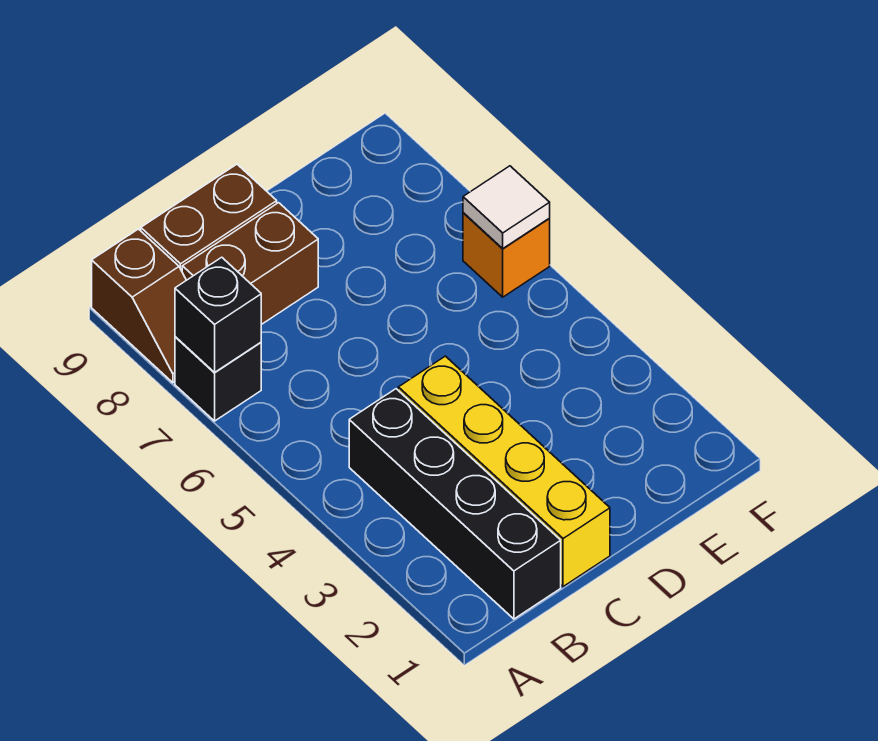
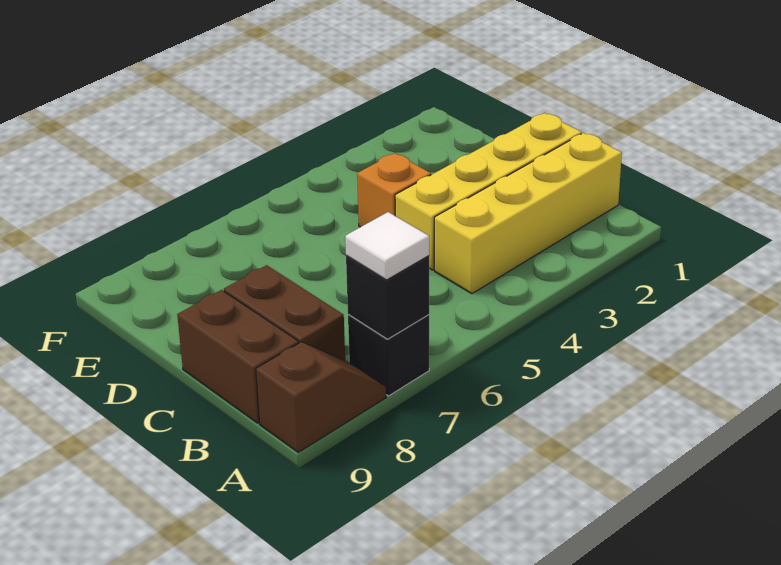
black 1x4 brick [349,389,561,619] -> yellow 1x4 brick [434,133,622,294]
orange 1x1 brick [463,213,550,297] -> orange 1x1 brick moved to [357,153,431,227]
white 1x1 tile [463,166,550,249] -> white 1x1 tile moved to [345,212,429,280]

